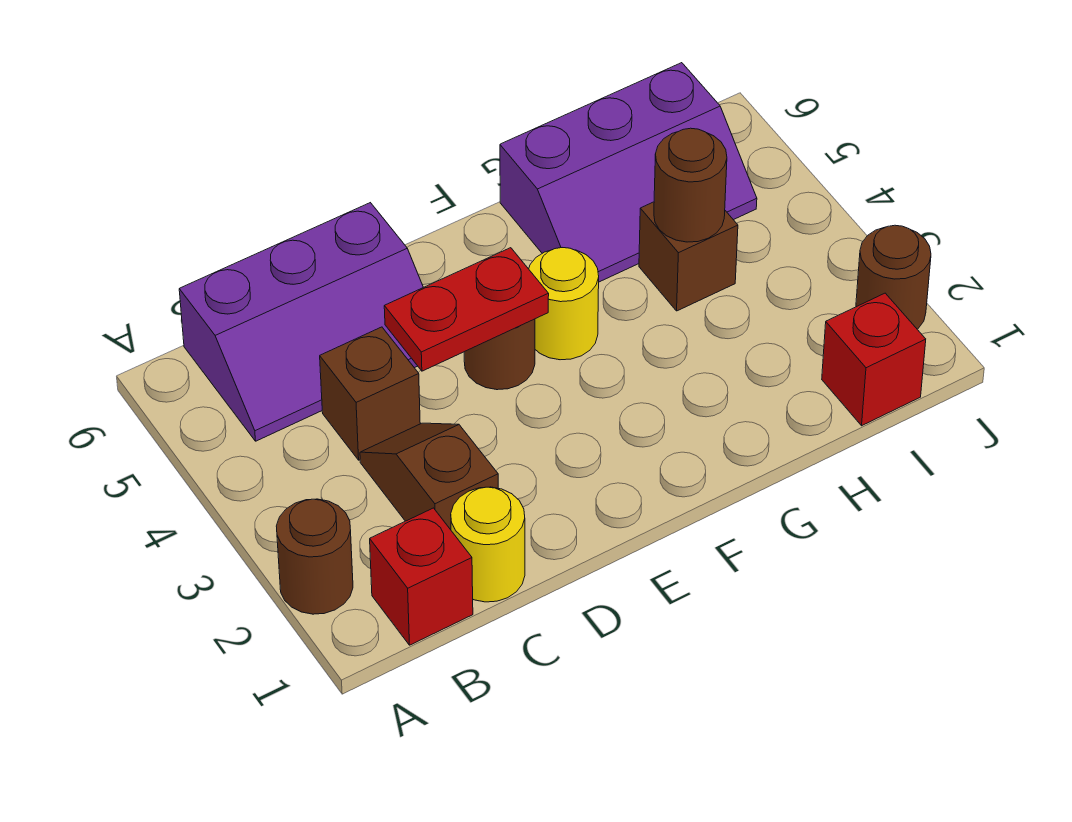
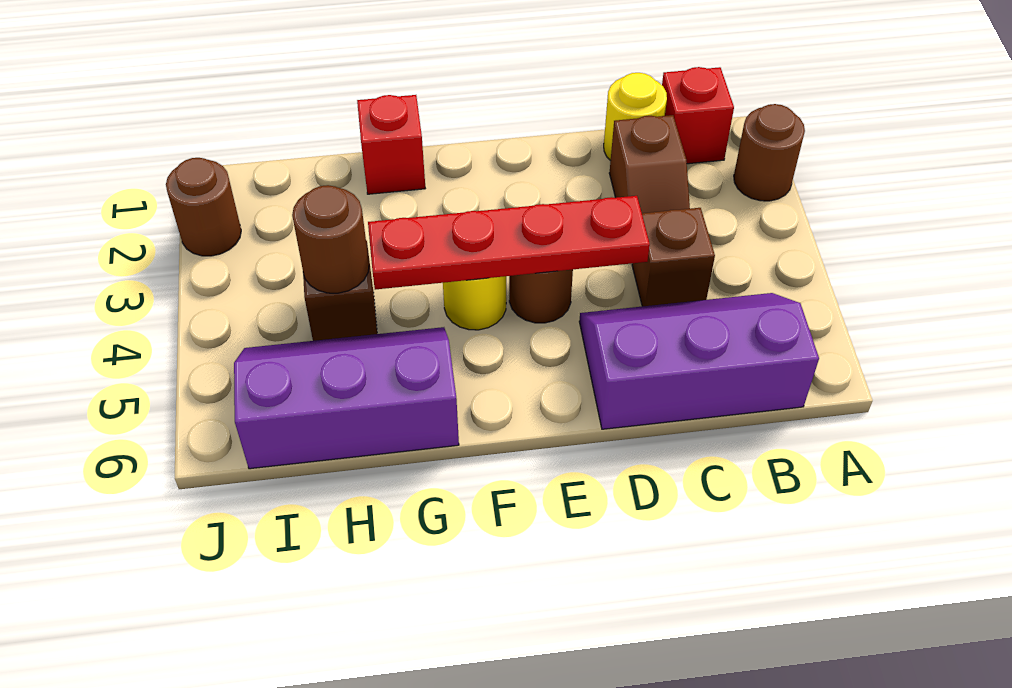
red 1x2 plate [384,248,549,371] -> red 1x4 plate [368,196,650,290]
red 1x1 brick [822,293,926,426] -> red 1x1 brick moved to [357,95,425,194]

